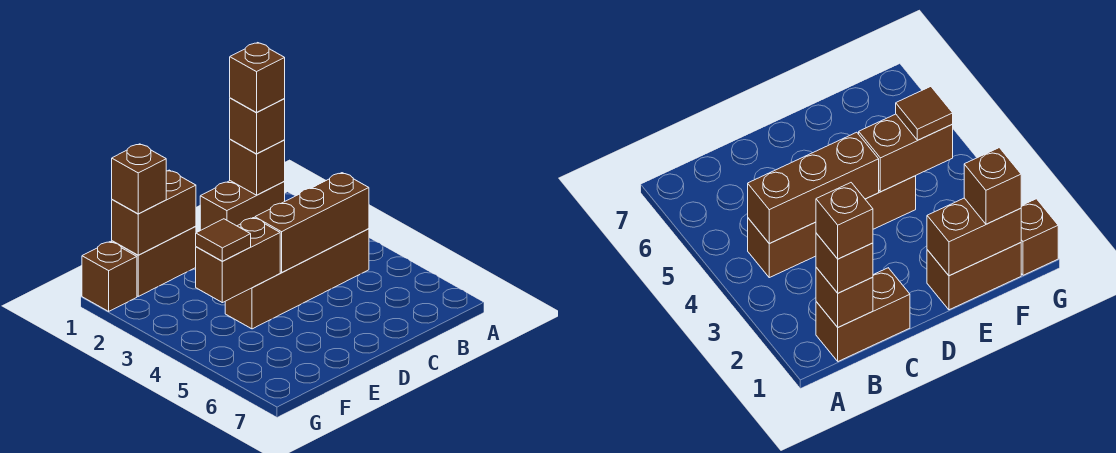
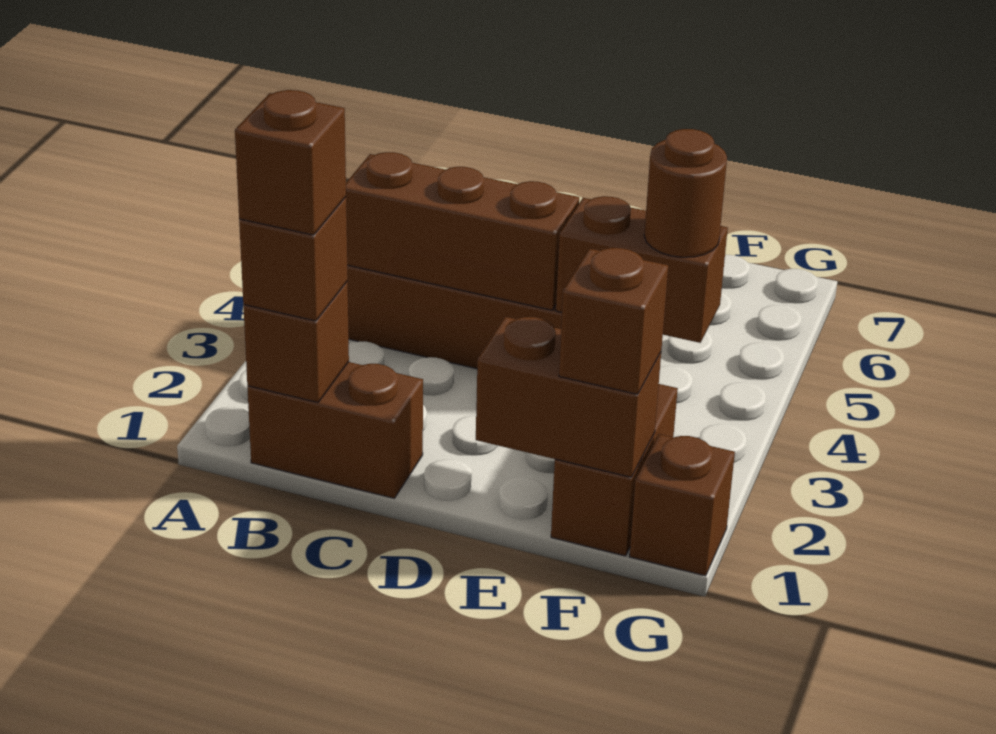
brown 1x2 brick [112,226,196,296] -> brown 1x2 brick turned to [551,384,678,556]
brown 1x1 tile [196,219,251,261] -> brown 1x1 round brick [644,129,727,257]

